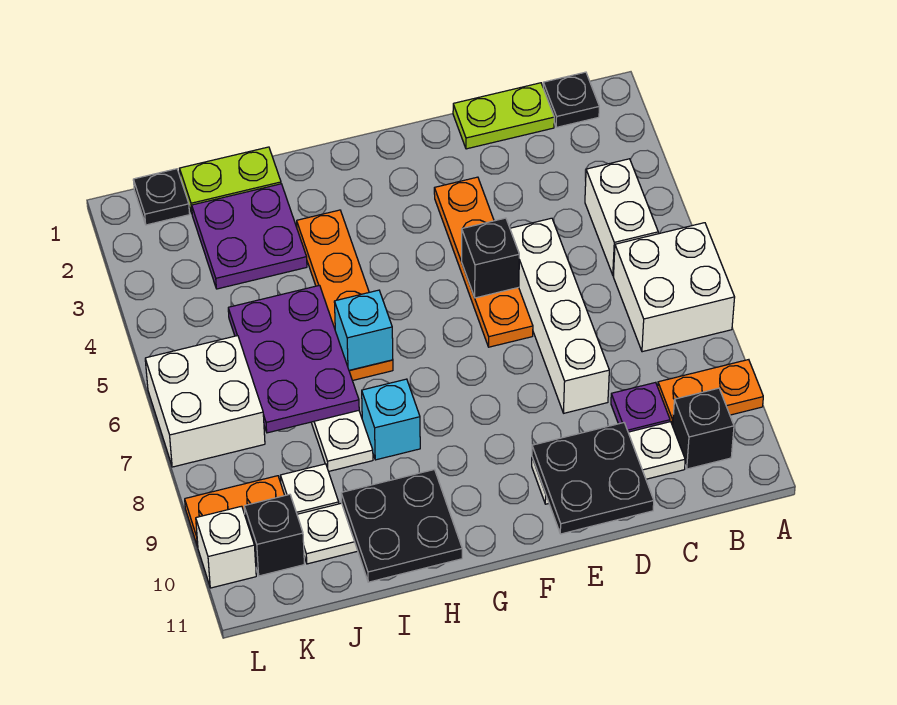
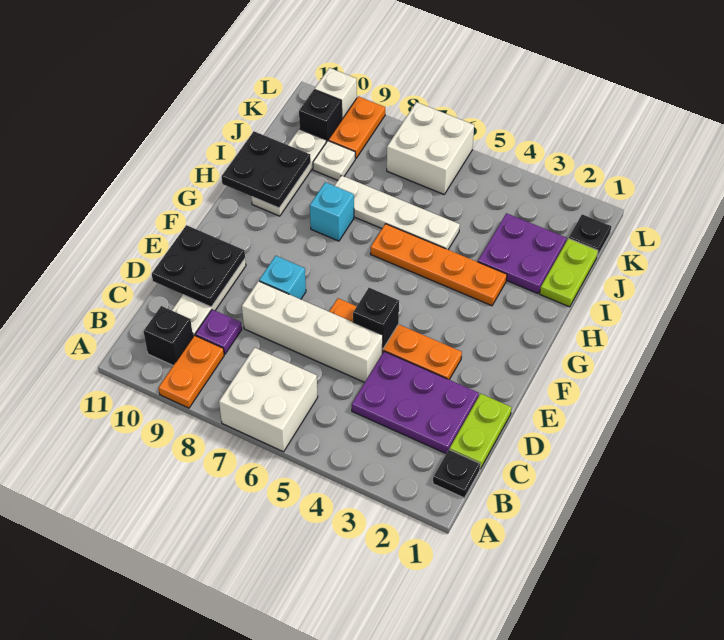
white 1x2 brick [585,159,658,275] -> none
cyan 1x1 brick [334,290,393,370] -> cyan 1x1 brick moved to [259,256,306,299]
purple 2x3 plate [228,285,359,433] -> purple 2x3 plate moved to [352,352,479,454]

